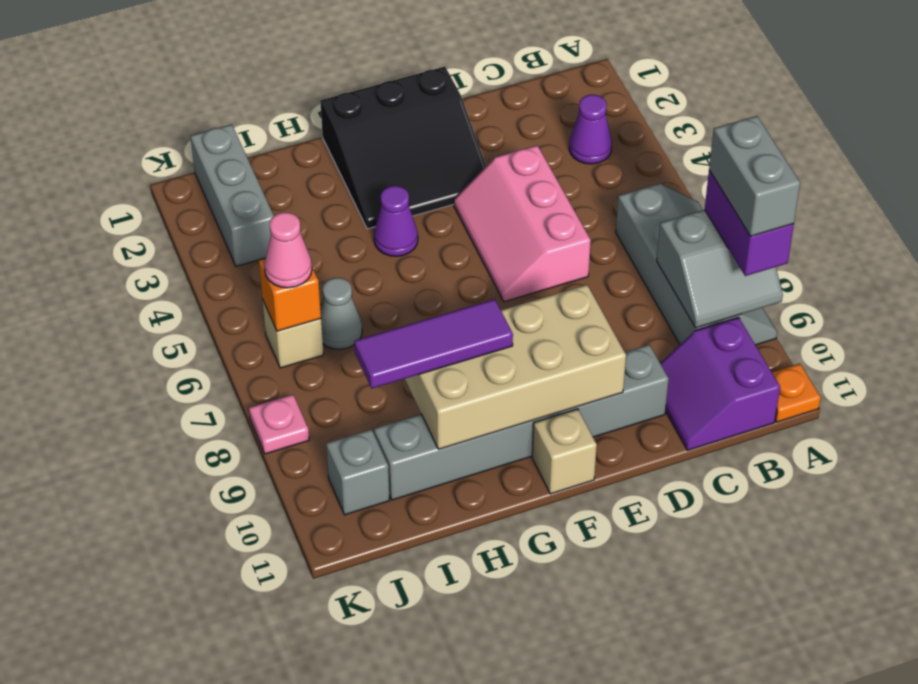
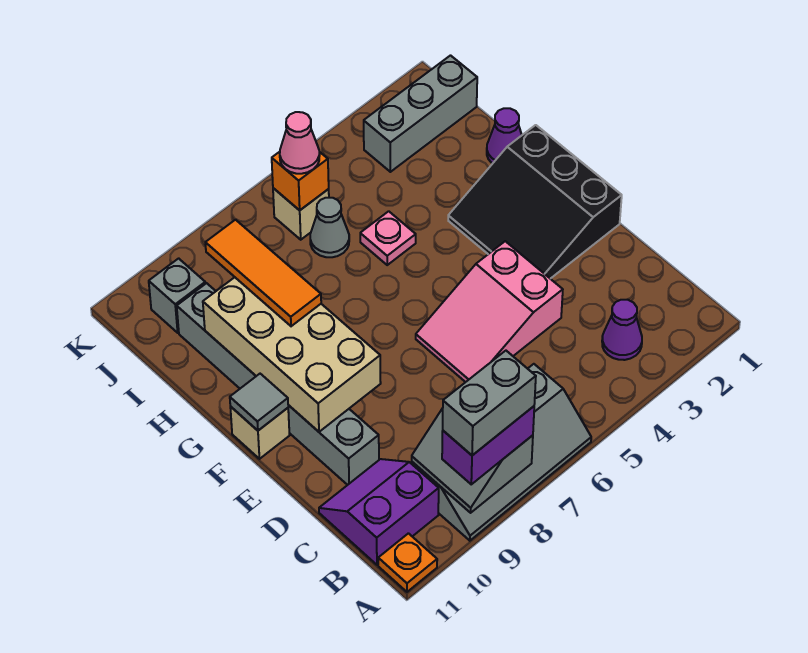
pink 2x3 slope [454,145,591,302] -> pink 2x3 slope turned to [416,241,563,382]
none -> grey 1x1 tile [230,374,288,430]
purple 1x1 cone [374,186,418,256] -> purple 1x1 cone moved to [487,108,522,164]
purple 1x3 tile [354,299,513,388] -> orange 1x3 tile [205,220,321,326]
pink 1x1 plate [249,395,309,454] -> pink 1x1 plate moved to [360,211,416,265]

